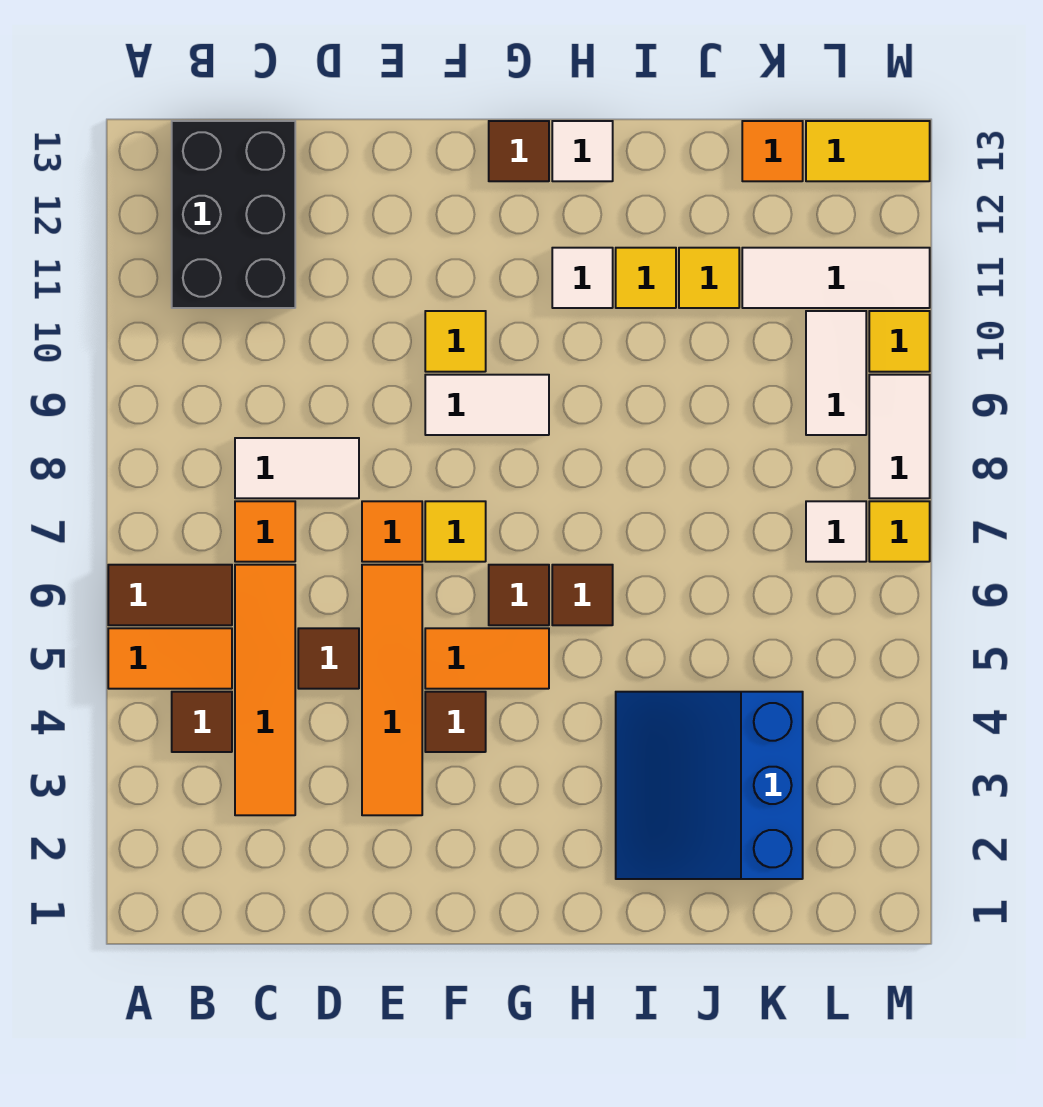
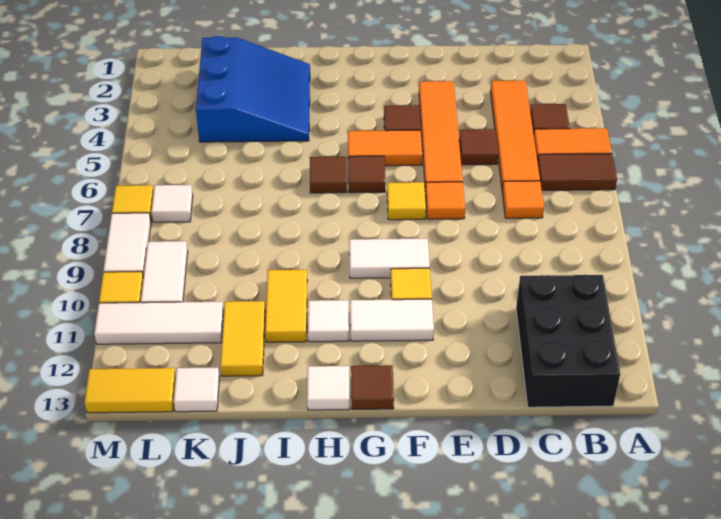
white 1x2 tile [235,438,359,498] -> white 1x2 tile moved to [350,299,434,341]
yellow 1x1 tile [616,248,676,308] -> yellow 1x2 tile [265,270,307,342]
yellow 1x1 tile [679,248,739,308] -> yellow 1x2 tile [220,301,265,376]
orange 1x1 tile [742,121,803,181] -> white 1x1 tile [174,367,219,412]

